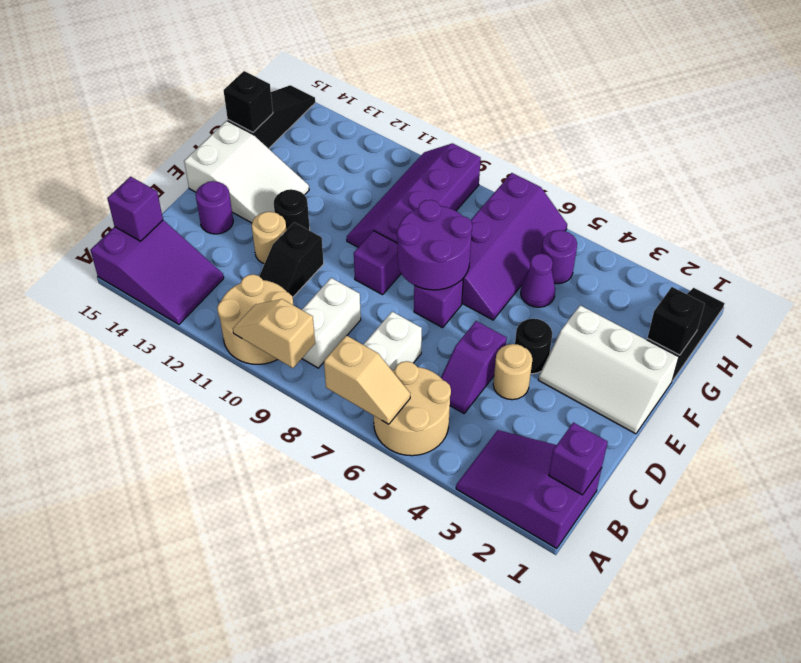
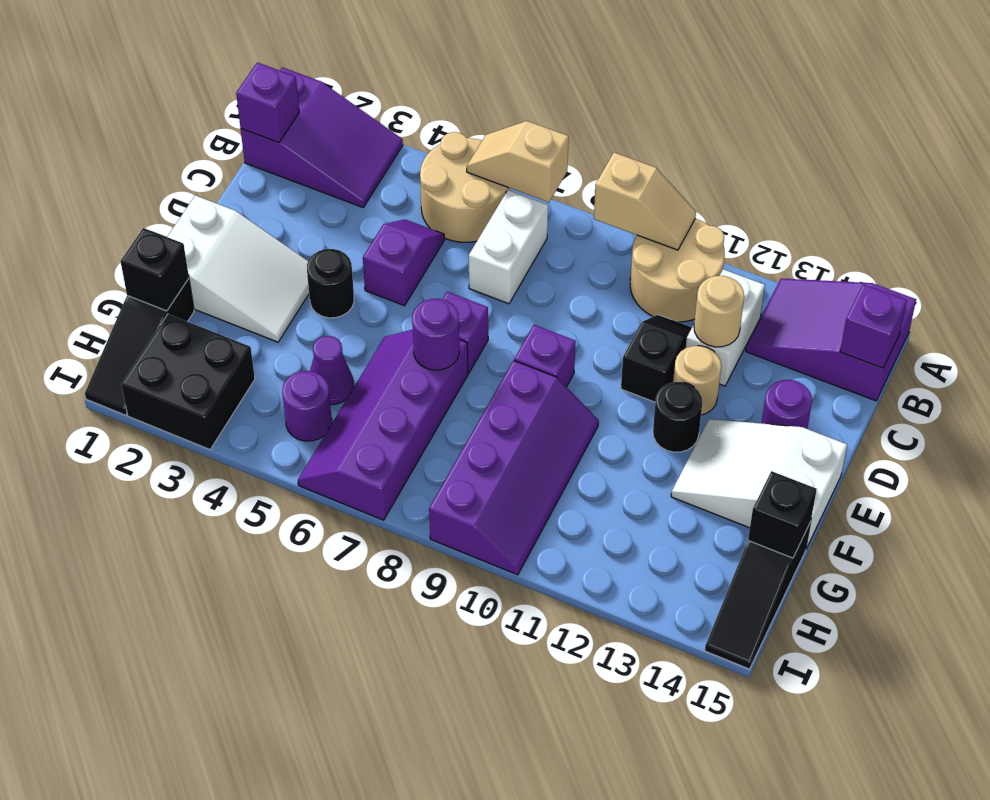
white 1x2 brick [302,278,361,368] -> white 1x2 brick moved to [686,269,765,386]
tan 1x1 round brick [493,344,532,400] -> tan 1x1 round brick moved to [694,276,744,347]
white 2x3 slope [538,305,679,434] -> white 2x3 slope turned to [167,195,309,342]
purple 2x2 round brick [397,200,472,290] -> purple 1x1 round brick [412,299,459,370]
none -> black 2x2 brick [121,314,255,449]

